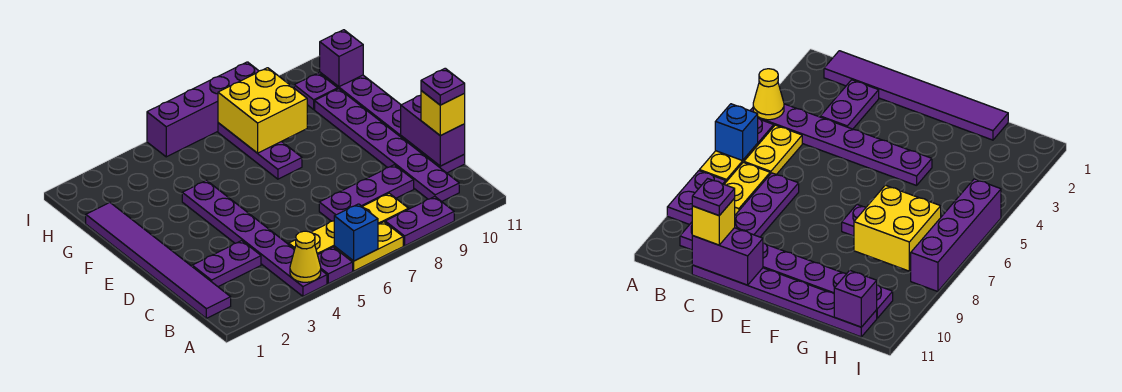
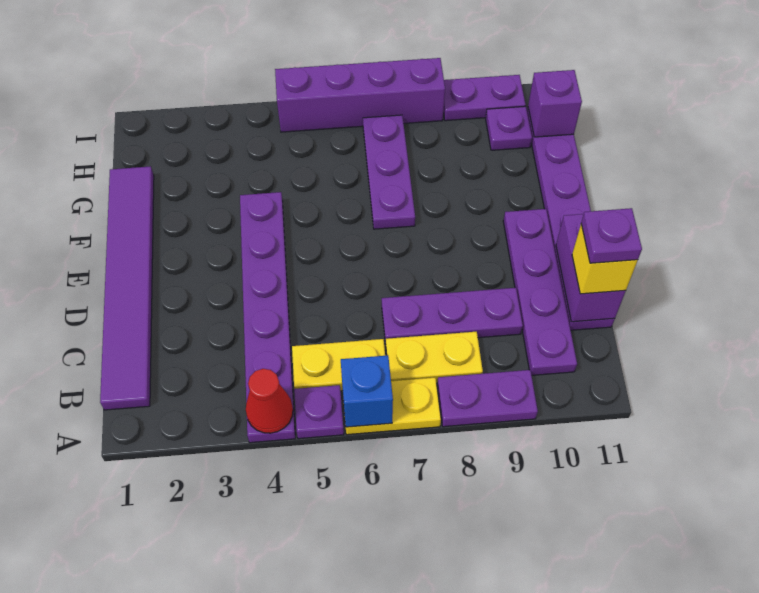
yellow 1x1 cone [290,231,321,282] -> red 1x1 cone [246,369,293,433]
purple 1x6 plate [315,89,459,202] -> purple 1x4 plate [503,209,577,375]
purple 1x2 plate [192,241,261,287] -> purple 1x2 plate moved to [443,75,526,121]
yellow 2x2 brick [218,68,307,153] -> none

